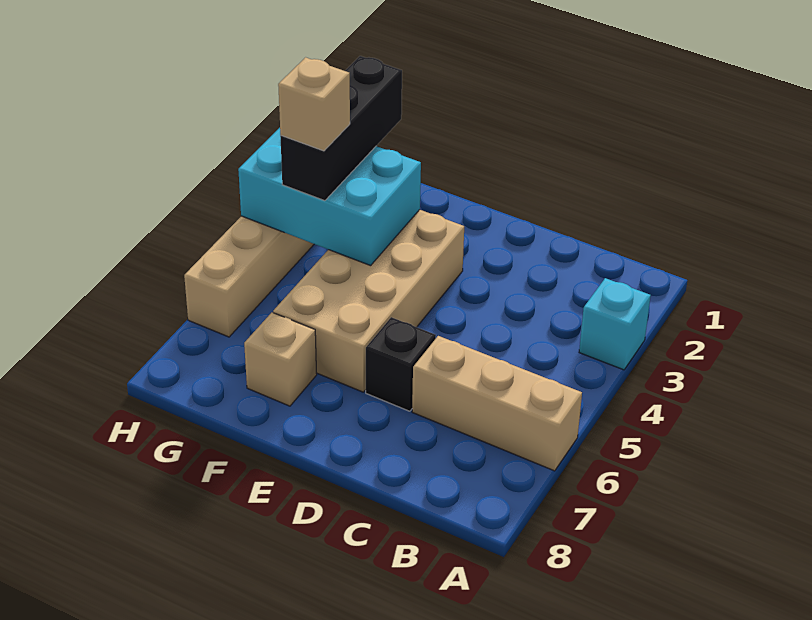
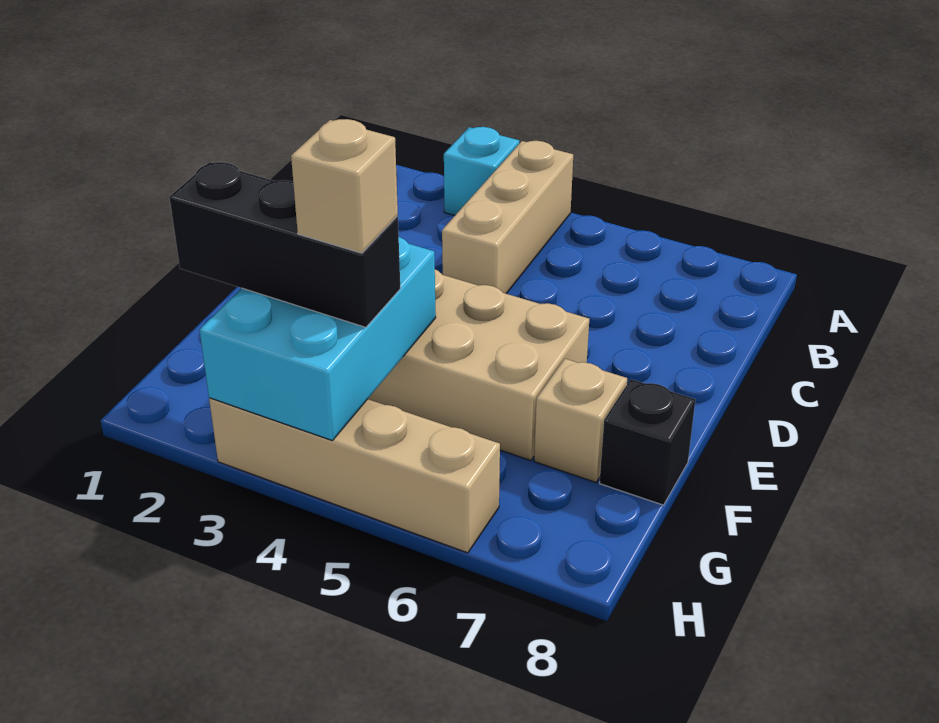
tan 1x3 brick [412,336,582,471] -> tan 1x3 brick moved to [442,141,573,294]
black 1x1 brick [366,317,436,411] -> black 1x1 brick moved to [600,379,696,505]

